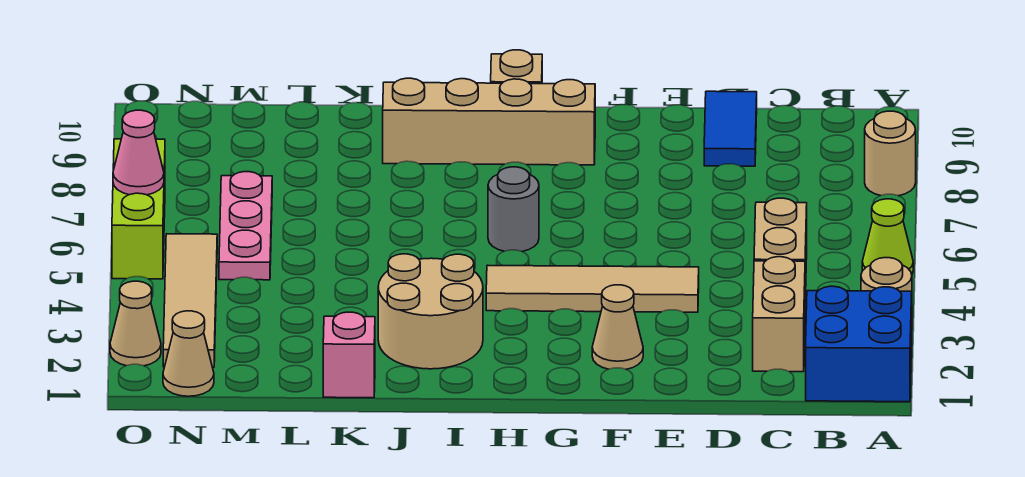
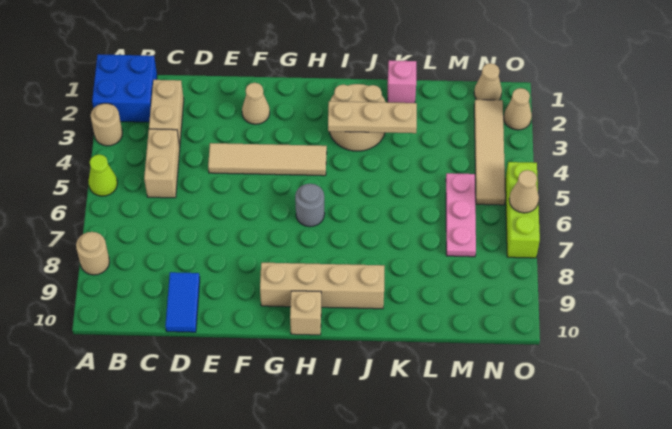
none -> tan 1x3 plate [328,101,417,133]
pink 1x1 cone [113,110,164,195] -> tan 1x1 cone [509,170,539,213]

